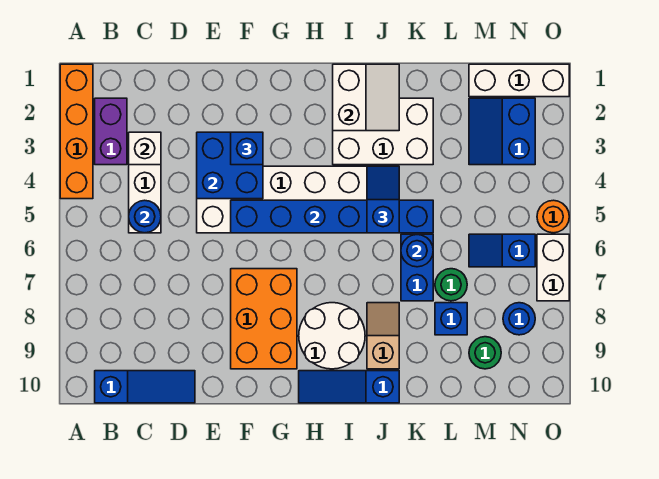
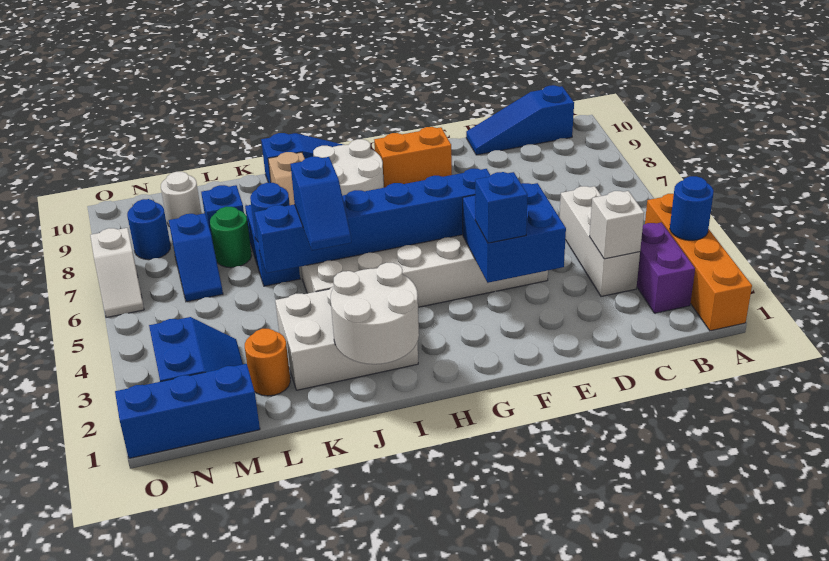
blue 1x1 round brick [129,200,161,233] -> blue 1x1 round brick moved to [670,176,714,240]
orange 2x3 brick [231,269,297,369] -> orange 1x2 brick [374,127,452,188]
white 2x2 slope [333,64,399,131] -> white 2x2 round brick [331,263,419,364]
white 1x3 brick [469,64,569,97] -> blue 1x3 brick [115,364,260,458]
blue 1x2 slope [469,234,535,267] -> blue 1x2 slope turned to [169,213,223,302]
green 1x1 round brick [469,337,501,369] -> white 1x1 round brick [161,172,201,227]
orange 1x1 round brick [537,200,569,233] -> orange 1x1 round brick moved to [245,329,290,396]
white 1x2 brick [537,234,569,301] -> white 1x2 slope [90,228,144,318]

